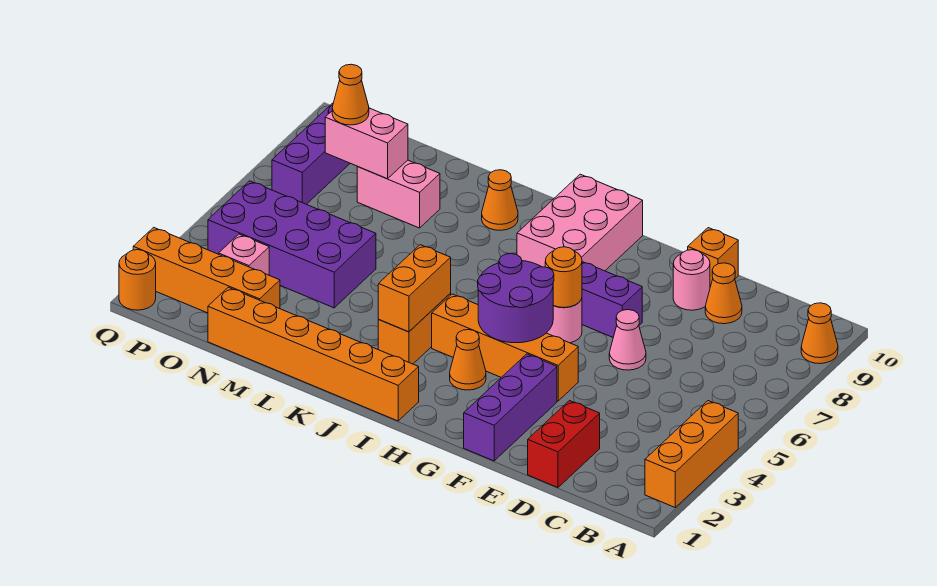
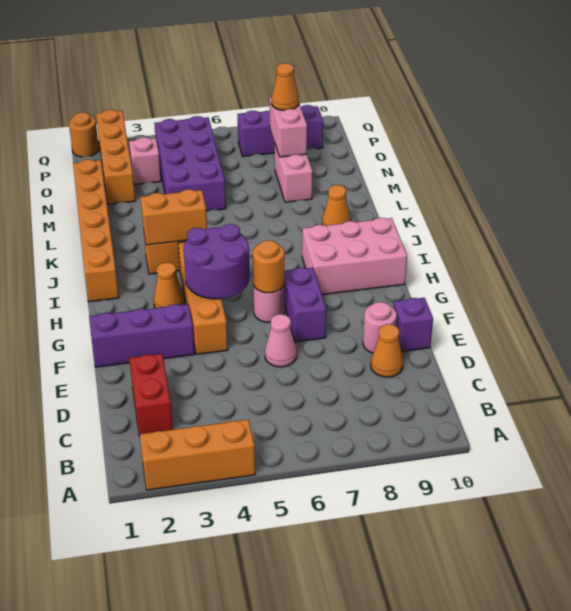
orange 1x1 cone [801,303,838,364] -> none
red 1x2 brick [528,401,600,487] -> red 1x2 brick turned to [129,354,173,436]
orange 1x1 brick [688,228,738,287] -> purple 1x1 brick [393,298,433,352]

